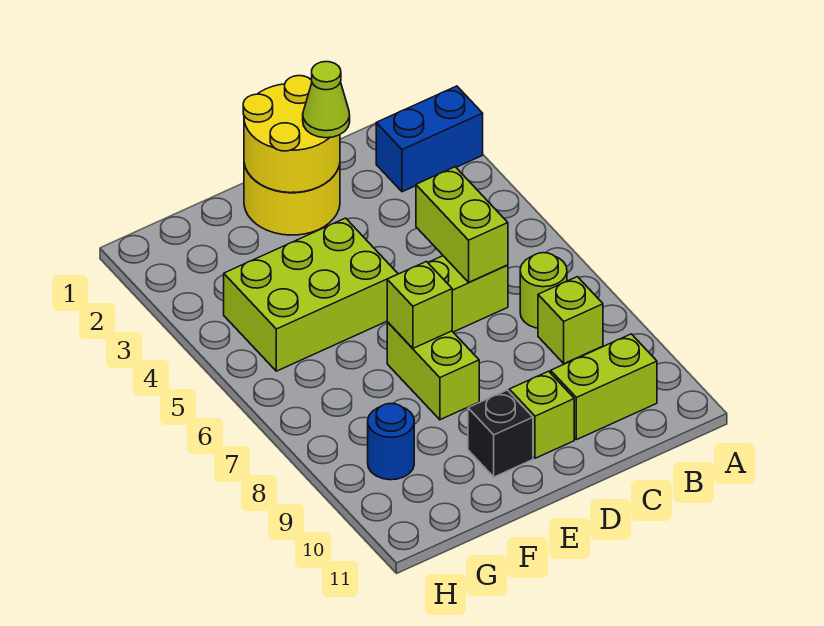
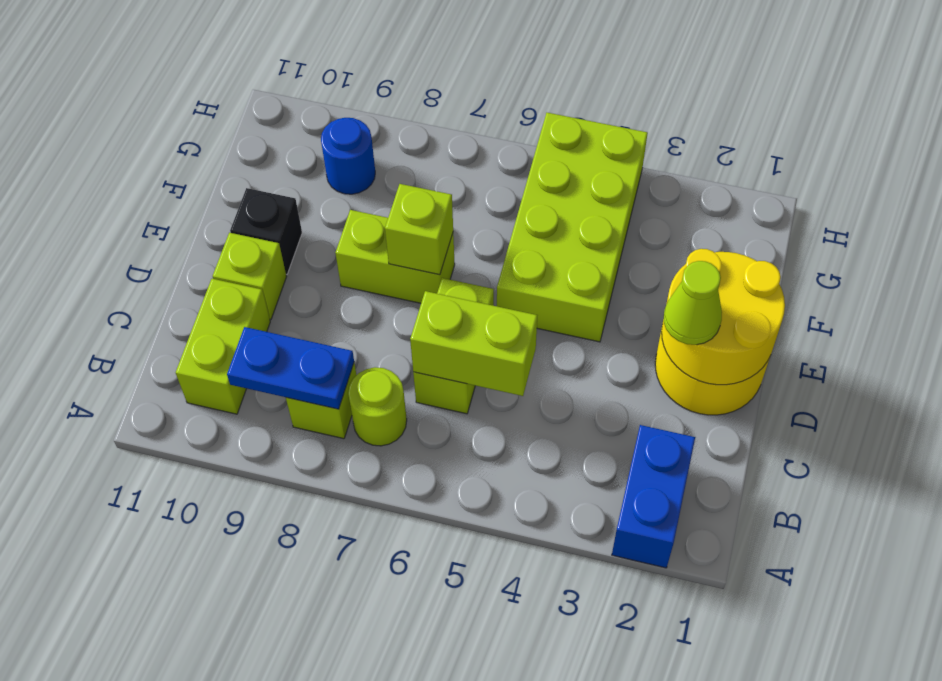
none -> blue 1x2 plate [227,327,354,409]
lime 2x3 brick [224,218,398,371] -> lime 2x4 brick [497,113,648,342]

